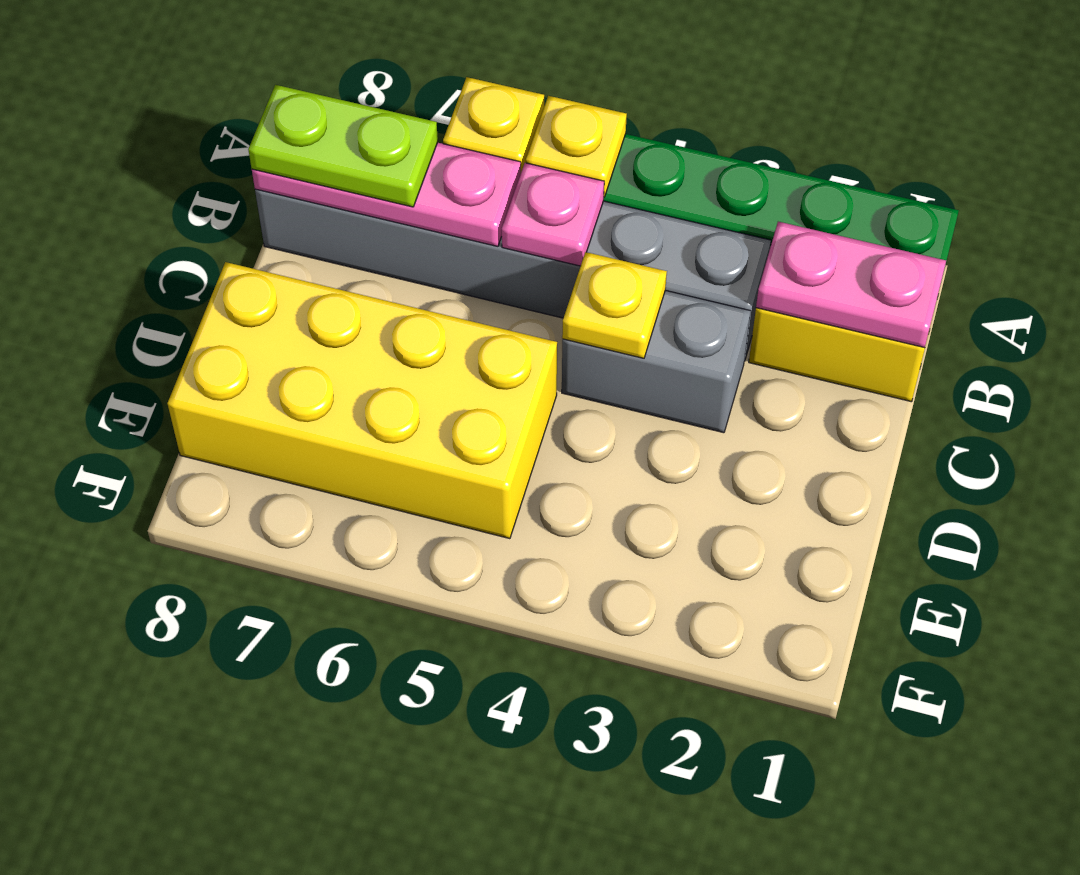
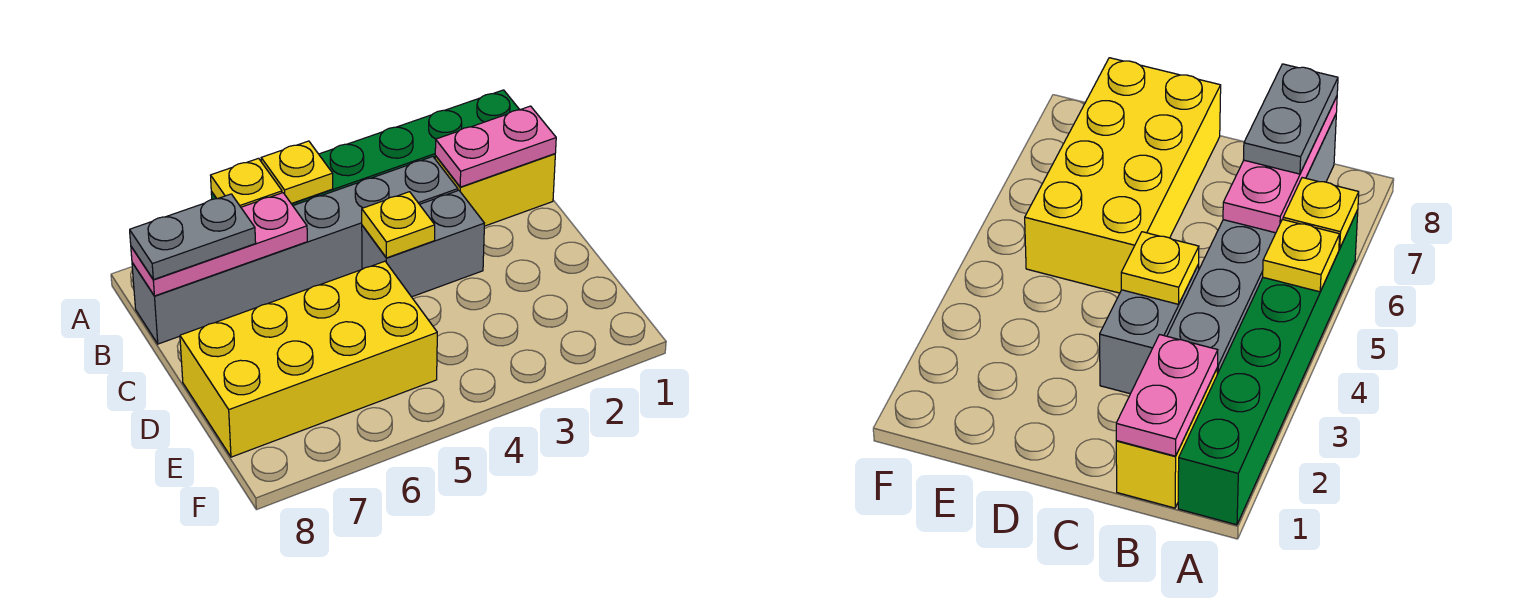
pink 1x1 plate [502,163,604,266] -> none
lime 1x2 plate [248,85,438,207] -> grey 1x2 plate [130,194,256,280]

